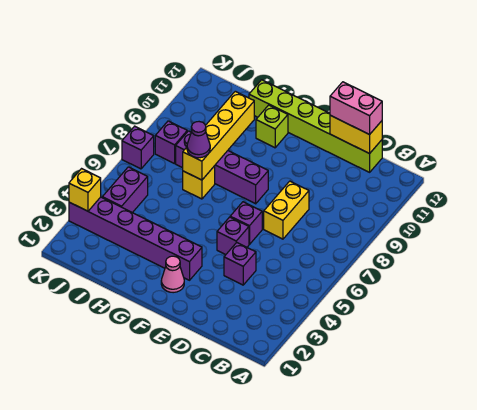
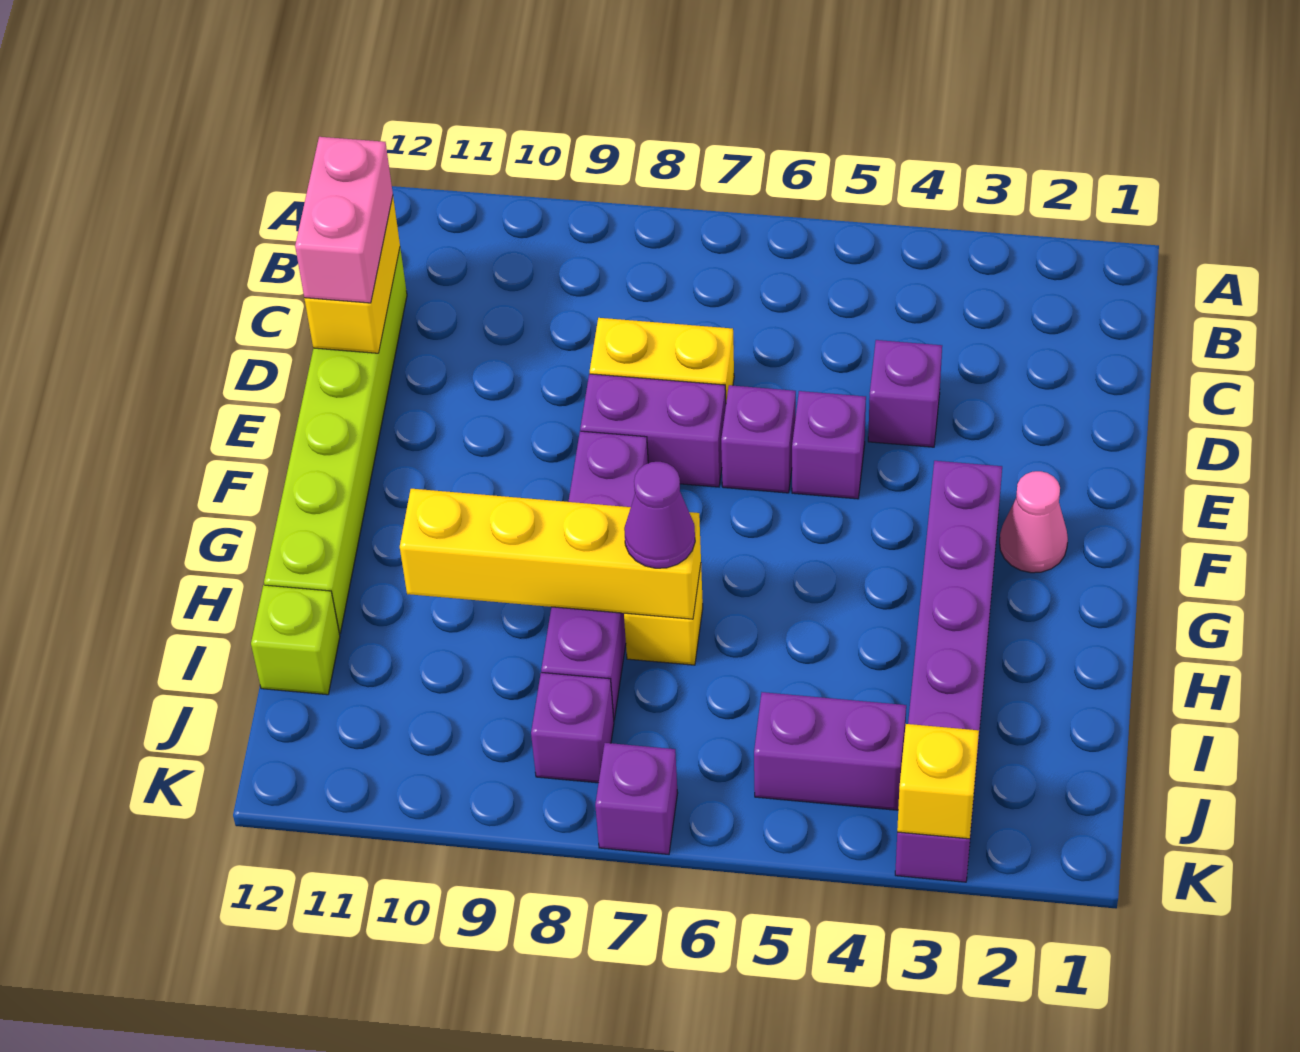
none -> purple 1x2 brick [580,374,726,487]
lime 1x1 brick [256,105,288,148] -> lime 1x1 brick moved to [251,585,340,695]

